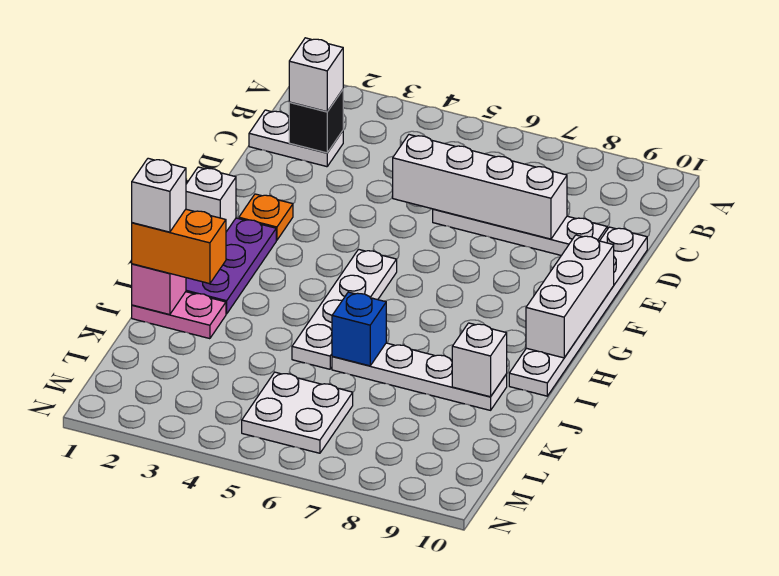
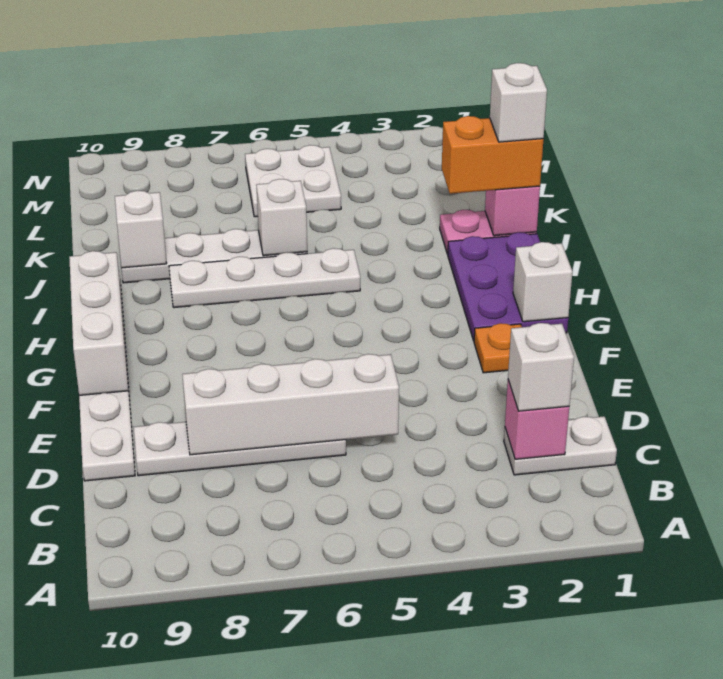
black 1x1 brick [289,90,343,153] -> pink 1x1 brick [505,380,569,459]
white 1x4 plate [292,249,397,369] -> white 1x4 plate turned to [169,248,360,308]
blue 1x1 brick [332,292,386,366] -> white 1x1 brick [256,179,307,256]

